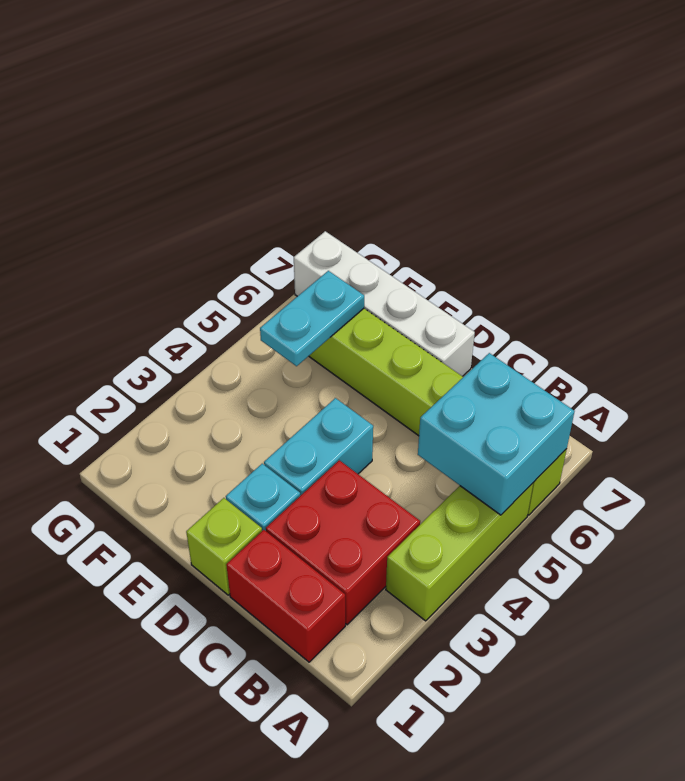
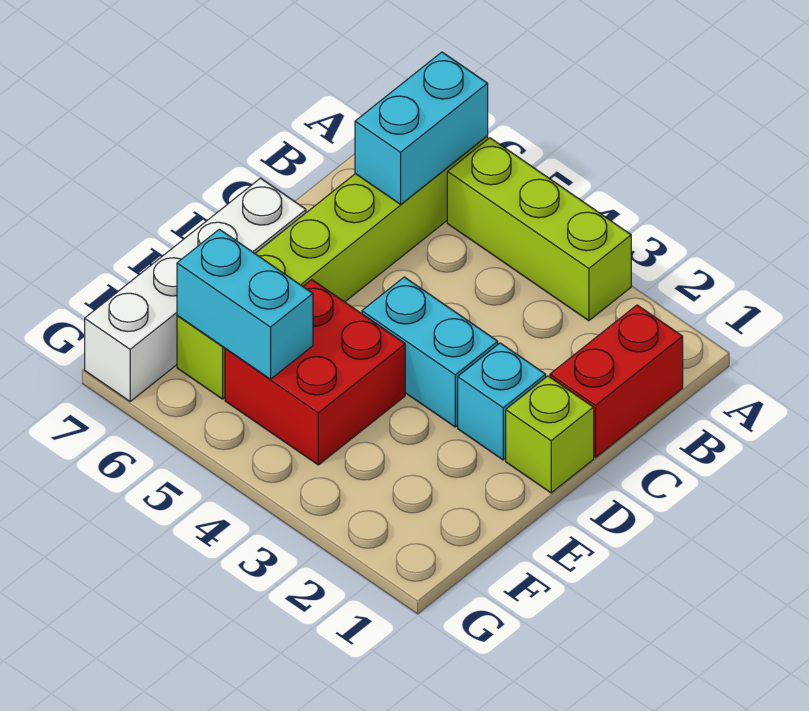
cyan 2x2 brick [418,353,575,515] -> cyan 1x2 brick [355,52,488,204]
red 2x2 brick [266,460,420,625] -> red 2x2 brick moved to [225,280,405,465]
cyan 1x2 plate [260,271,364,366] -> cyan 1x2 brick [177,229,313,379]

